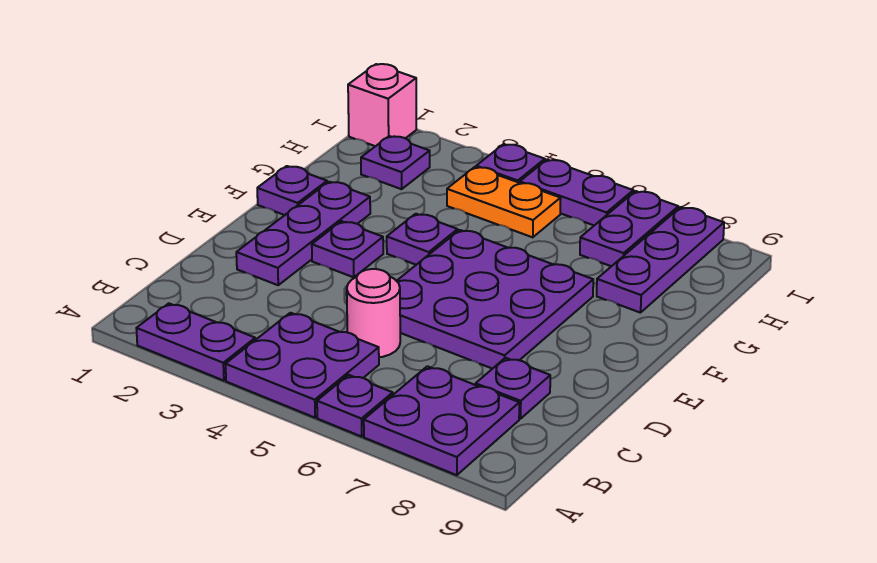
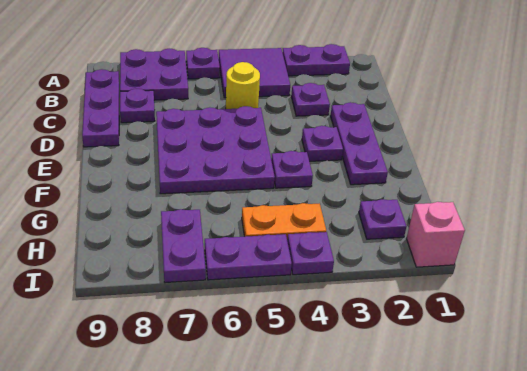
purple 2x2 plate [226,313,379,418] -> purple 2x2 tile [219,48,290,98]
pink 1x1 round brick [347,269,400,357] -> yellow 1x1 round brick [226,62,260,109]
purple 1x1 plate [257,166,327,215] -> purple 1x1 plate moved to [291,83,330,116]
purple 1x3 plate [597,207,724,313] -> purple 1x3 plate moved to [82,69,119,147]

